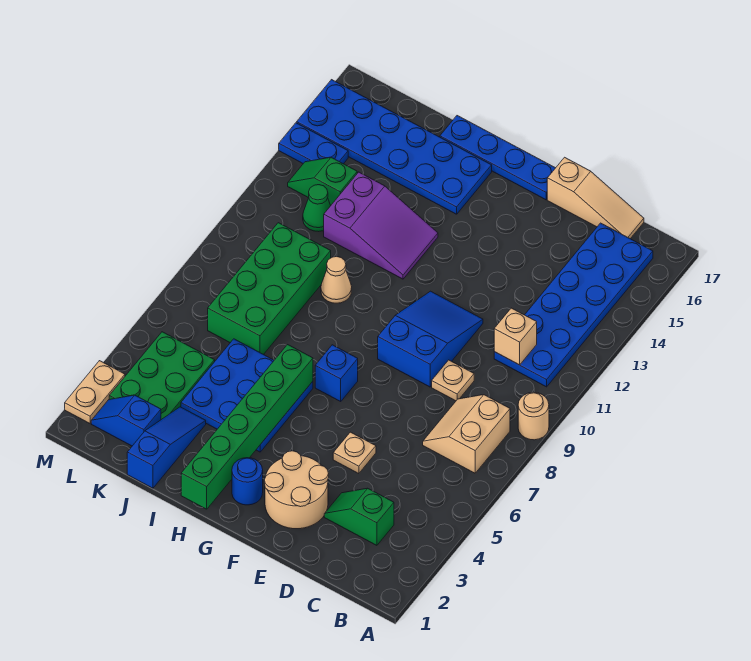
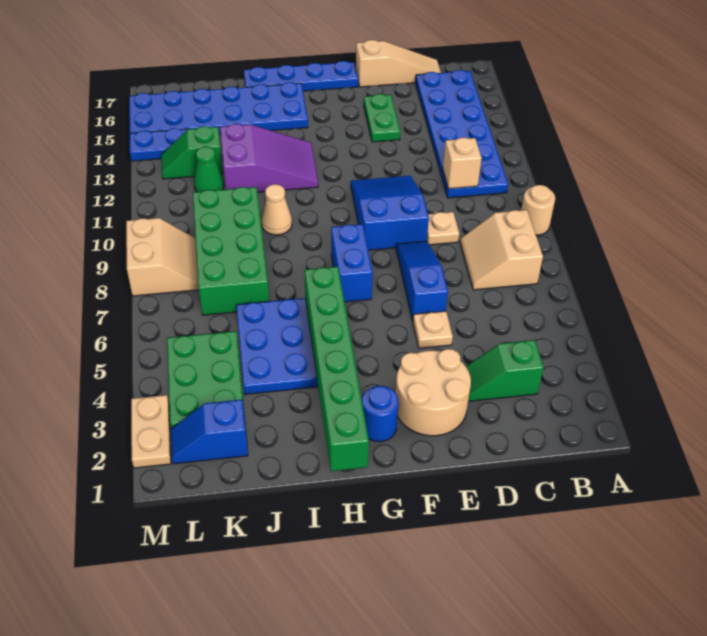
none -> green 1x2 plate [364,94,400,142]
blue 1x1 brick [315,345,358,401] -> blue 1x2 brick [331,224,373,302]
blue 1x3 slope [127,407,206,488] -> blue 1x3 slope moved to [396,241,448,321]
none -> tan 2x2 slope [126,218,199,296]

